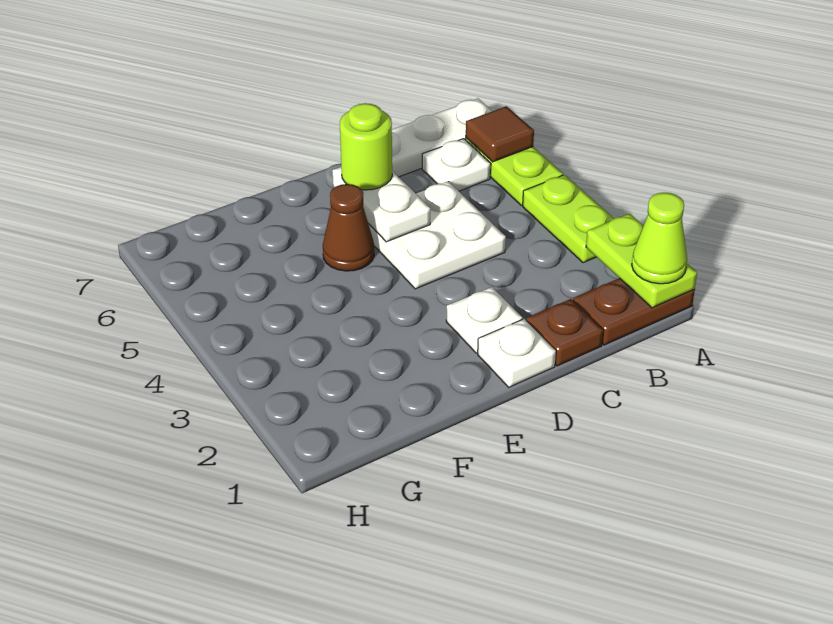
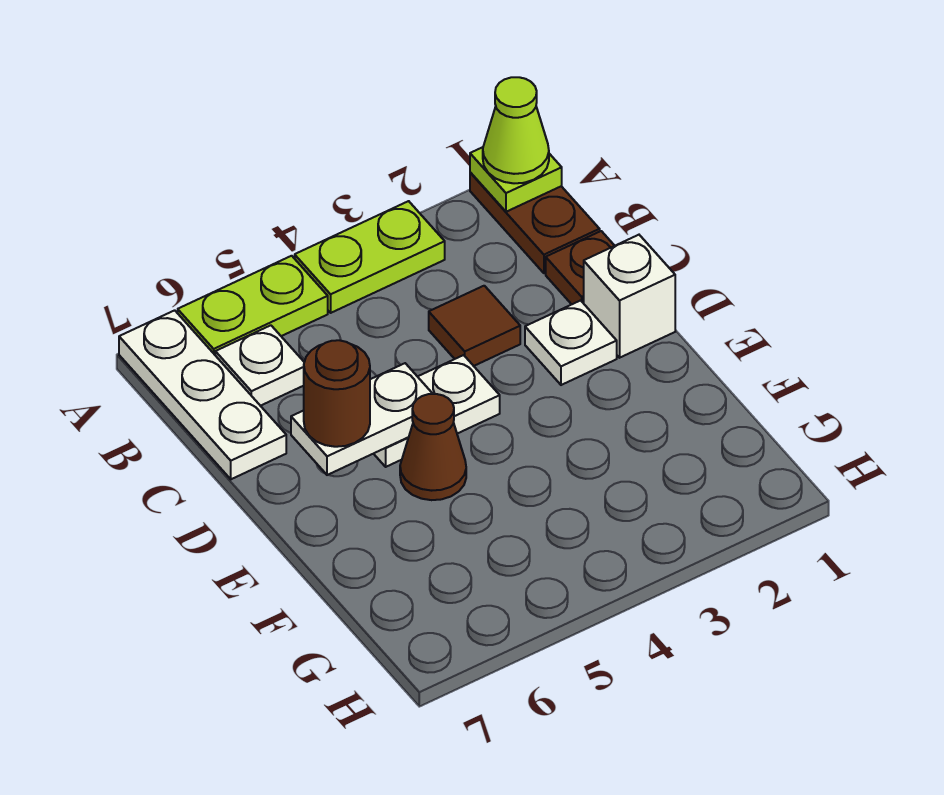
lime 1x2 plate [586,214,697,308] -> lime 1x1 plate [470,147,562,212]
brown 1x1 tile [466,106,534,162] -> brown 1x1 tile moved to [429,286,520,366]
white 2x2 plate [369,181,506,289] -> white 1x2 plate [374,355,500,467]
white 1x1 plate [478,319,556,387] -> white 1x1 brick [584,235,675,358]
lime 1x1 round brick [340,103,392,190] -> brown 1x1 round brick [304,340,370,447]

